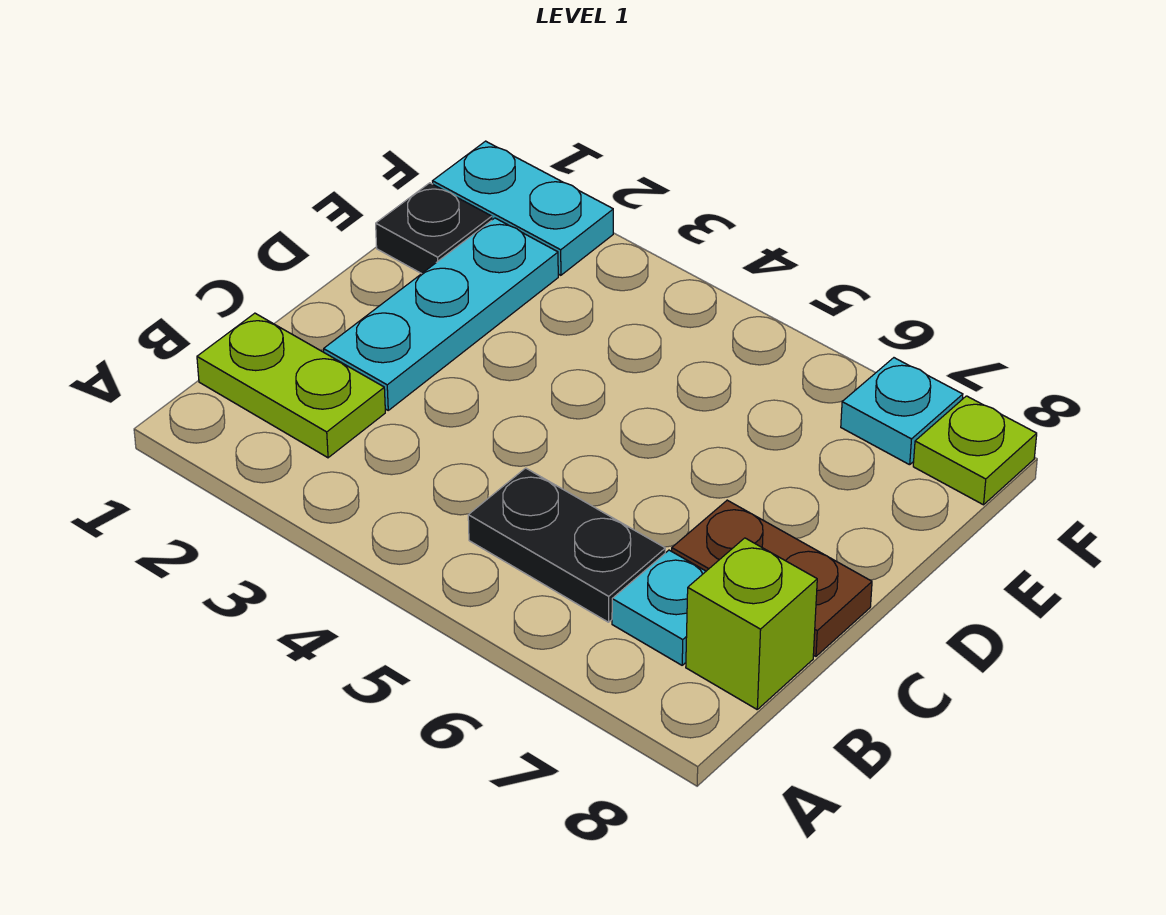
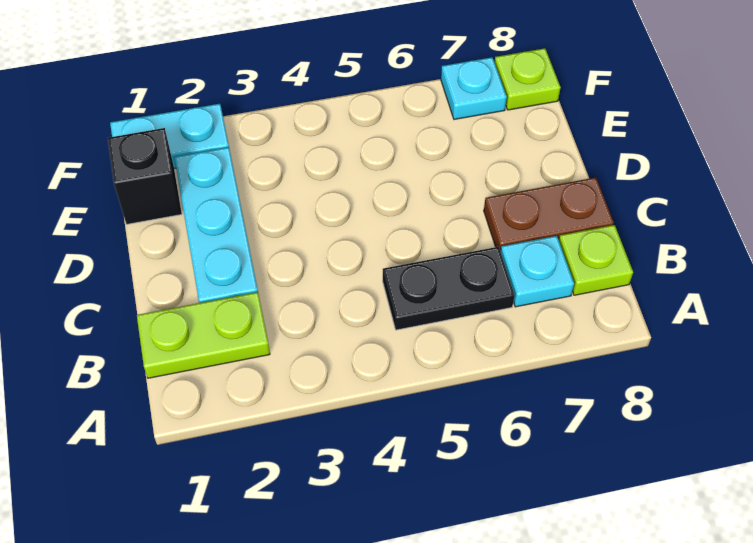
lime 1x1 brick [686,538,817,709] -> lime 1x1 plate [559,225,633,295]
black 1x1 plate [376,183,492,274] -> black 1x1 brick [108,128,182,224]

